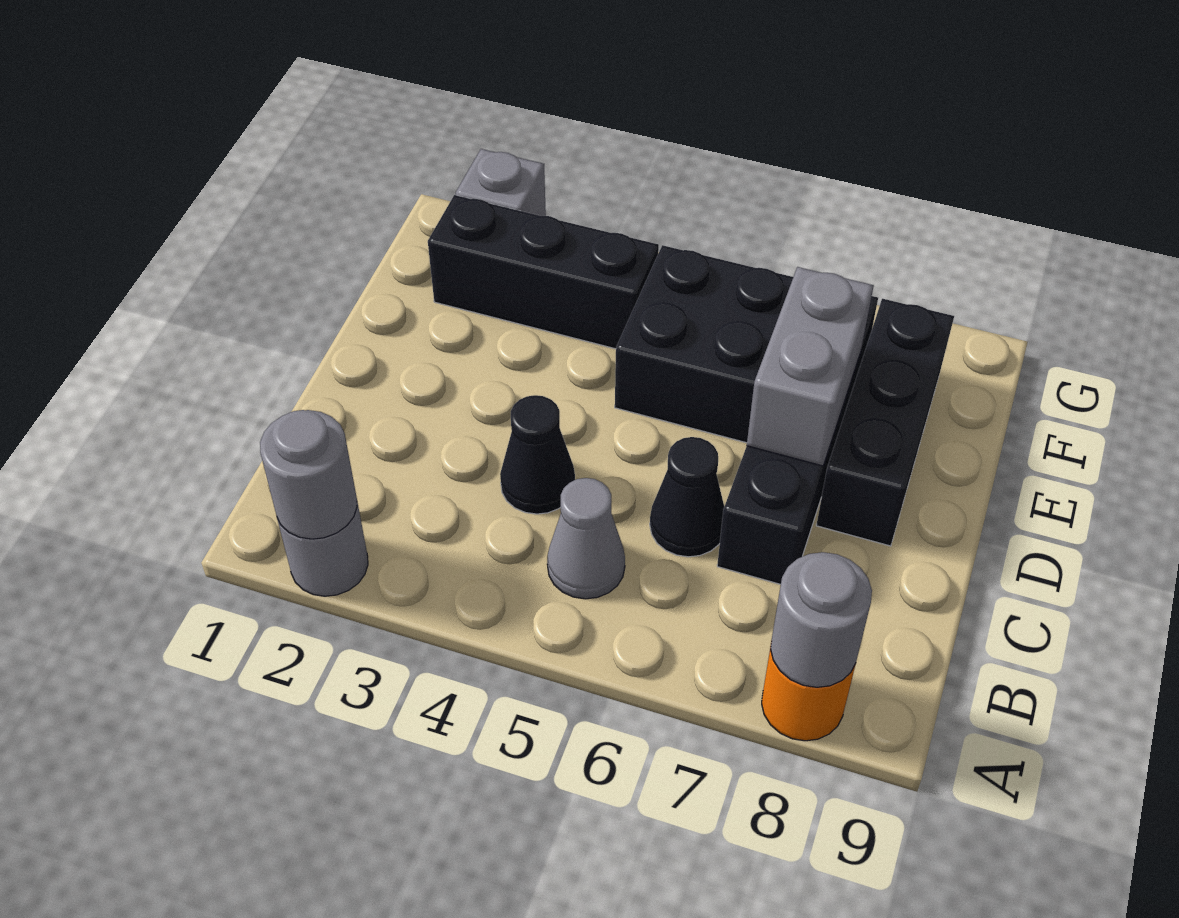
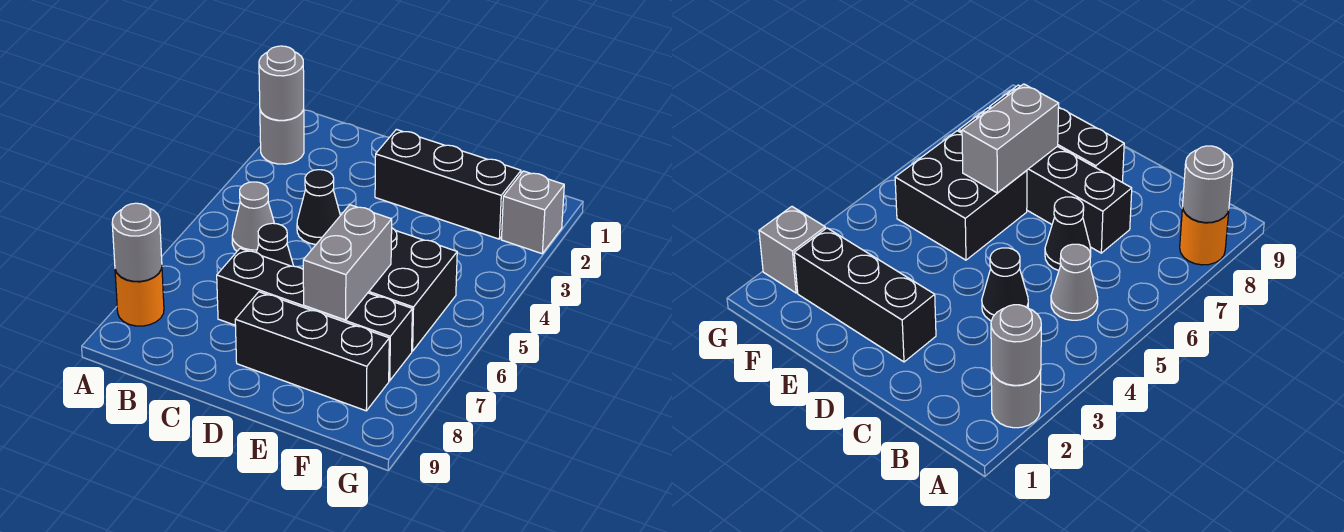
grey 1x2 brick [747,267,874,466] -> grey 1x2 brick turned to [303,205,392,320]
black 1x3 brick [428,195,659,349] -> black 1x3 brick turned to [375,129,521,239]

